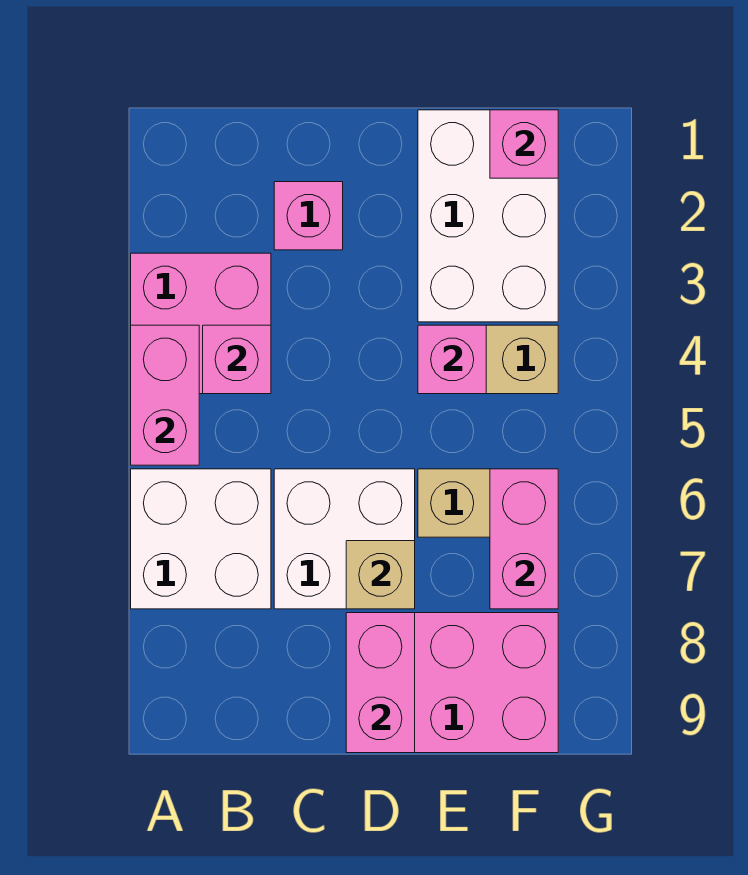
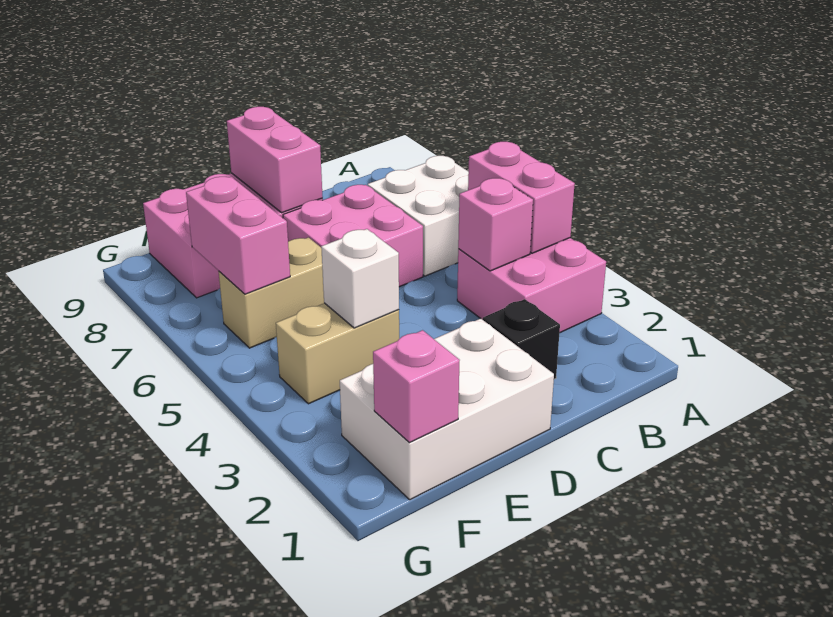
pink 1x1 brick [274,182,343,250] -> black 1x1 brick [483,299,560,379]
white 2x2 brick [274,469,415,609] -> pink 2x2 brick [283,185,423,287]
tan 1x1 brick [346,541,415,609] -> none
white 2x3 brick [418,110,558,322] -> white 2x3 brick turned to [340,319,554,500]
pink 1x1 brick [418,325,486,394] -> white 1x1 brick [321,229,399,328]

